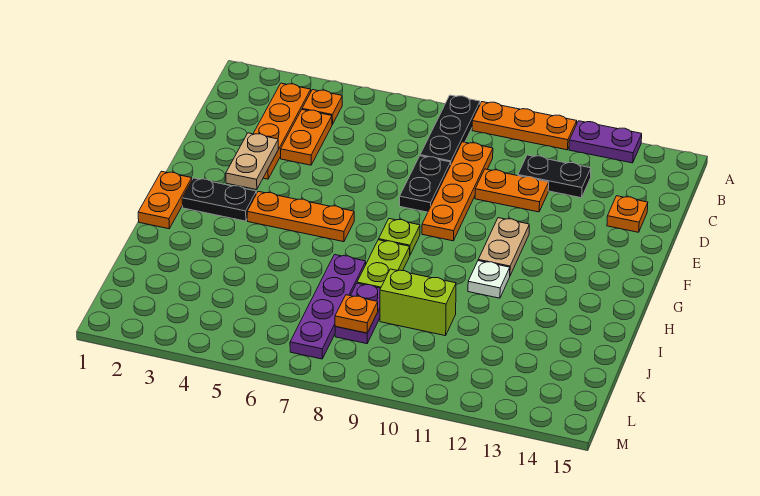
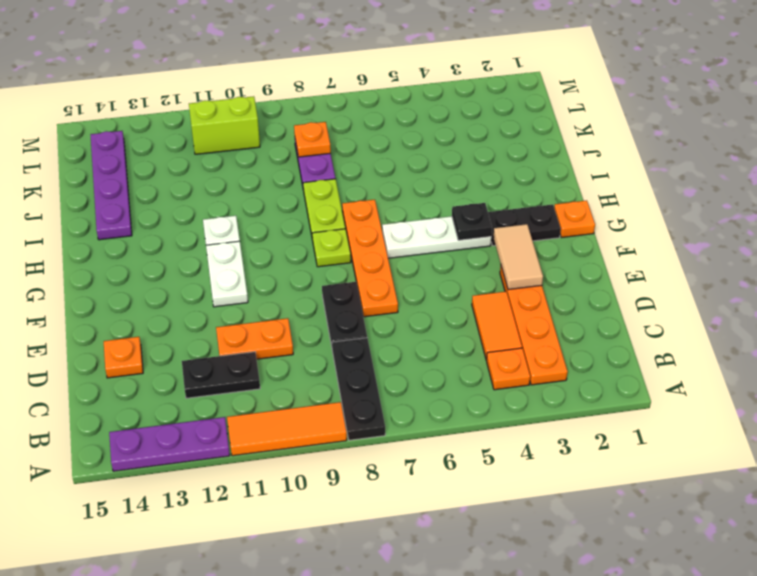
orange 1x3 plate [472,102,577,150] -> orange 1x3 tile [227,402,347,456]
purple 1x2 plate [569,121,642,163] -> purple 1x3 plate [109,417,230,471]
orange 1x2 plate [281,110,332,165] -> orange 1x2 tile [472,292,522,360]
orange 1x4 plate [422,142,493,241] -> orange 1x4 plate moved to [342,200,398,317]
tan 1x2 plate [226,133,278,190] -> tan 1x2 tile [493,224,543,290]
tan 1x2 plate [478,218,529,275] -> white 1x2 plate [206,241,248,307]
orange 1x2 plate [138,171,192,229] -> orange 1x1 plate [554,200,595,238]
orange 1x3 plate [247,191,354,242] -> white 1x3 plate [382,216,491,258]
none -> black 1x1 plate [452,203,492,240]
purple 1x4 plate [290,255,366,359] -> purple 1x4 plate moved to [91,131,132,240]
lime 1x2 brick [380,269,456,336] -> lime 1x2 brick moved to [189,96,260,154]

